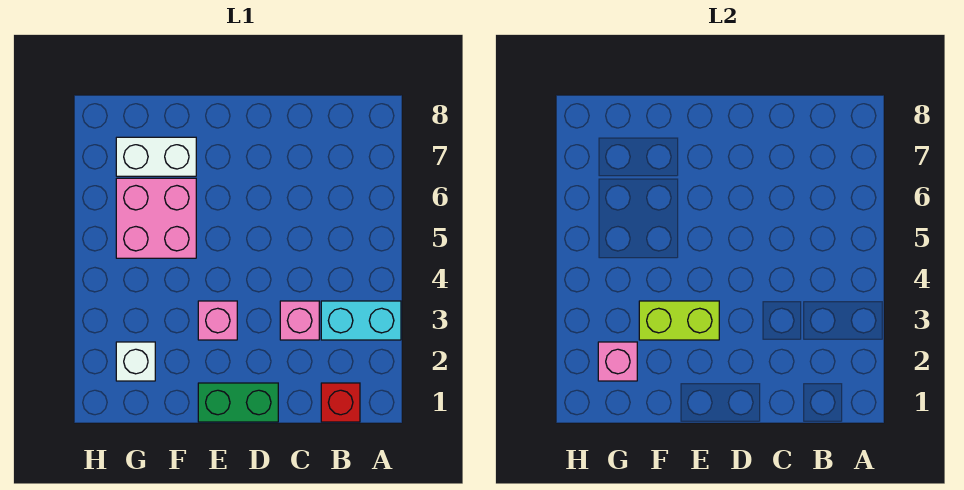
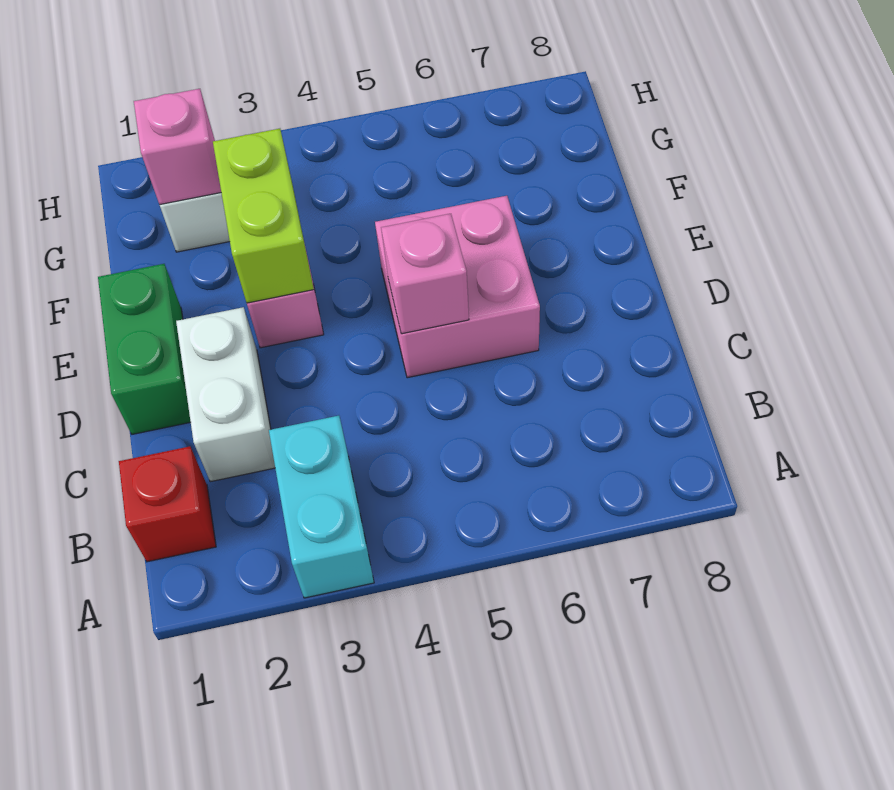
pink 1x1 brick [280,301,319,340] -> pink 1x1 brick moved to [381,214,469,334]
pink 2x2 brick [116,178,196,258] -> pink 2x2 brick moved to [375,196,540,378]
white 1x2 brick [116,137,196,176] -> white 1x2 brick moved to [176,307,275,482]

